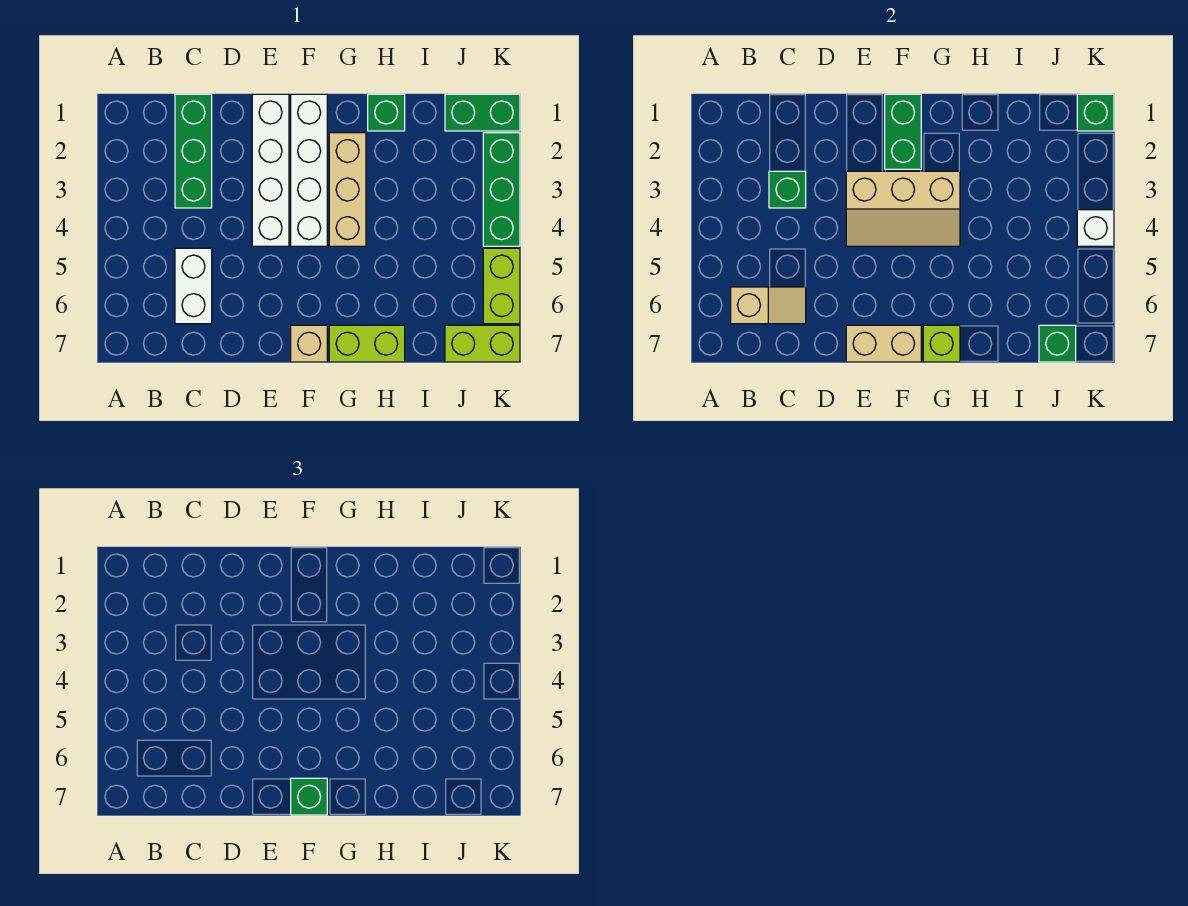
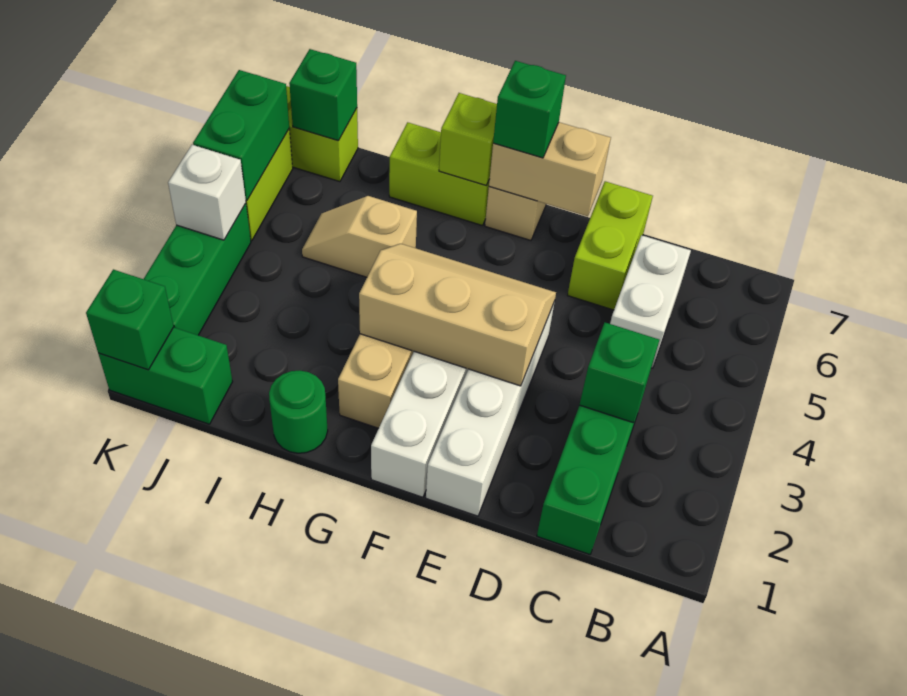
tan 1x2 slope [731,287,806,324] -> tan 1x2 slope moved to [302,196,417,277]
none -> lime 1x2 brick [568,181,653,310]
green 1x2 brick [885,94,921,169] -> green 1x2 brick moved to [193,70,289,200]
green 1x1 brick [368,94,405,131] -> green 1x1 round brick [269,370,328,453]

